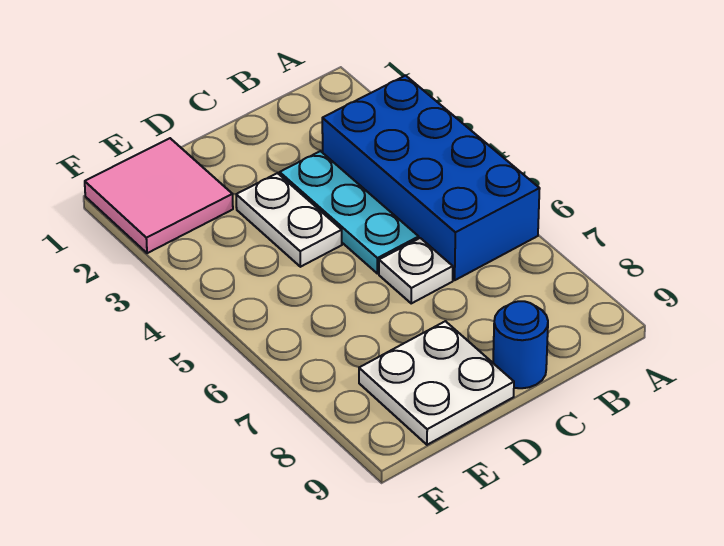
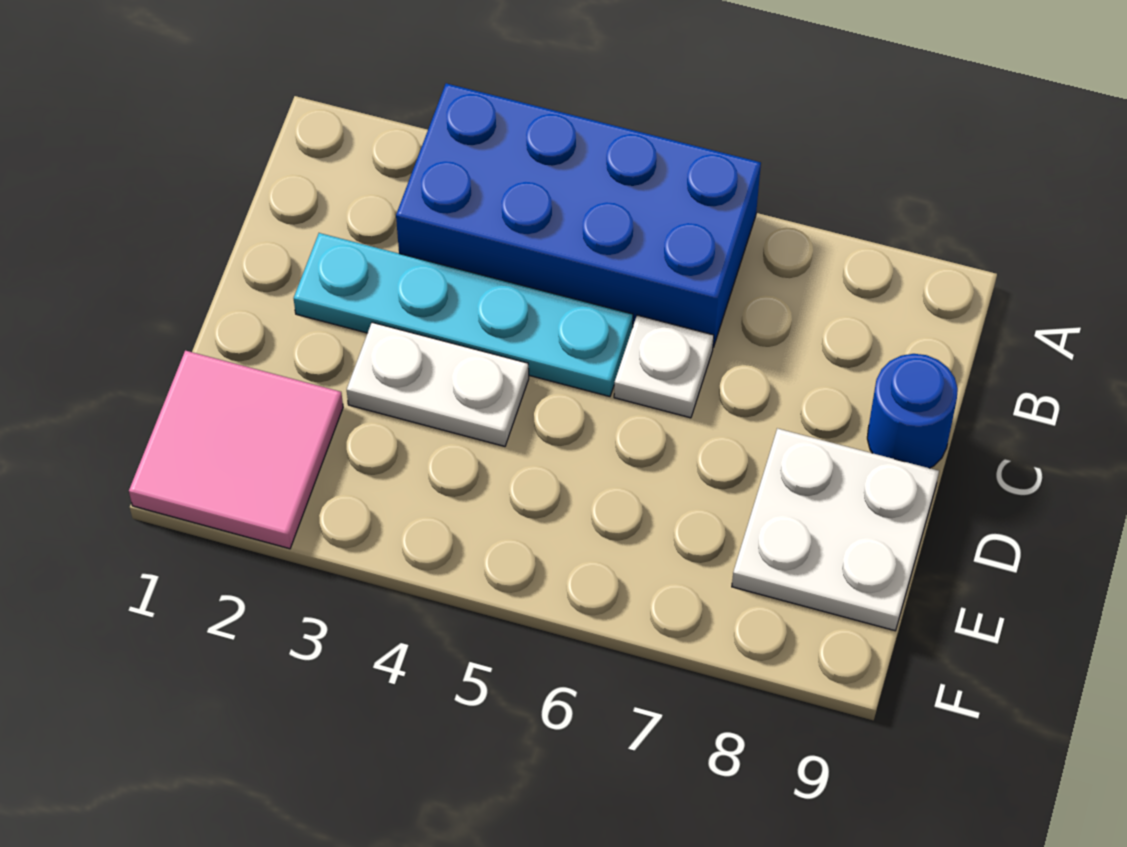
cyan 1x3 plate [280,151,419,274] -> cyan 1x4 plate [294,233,633,397]

